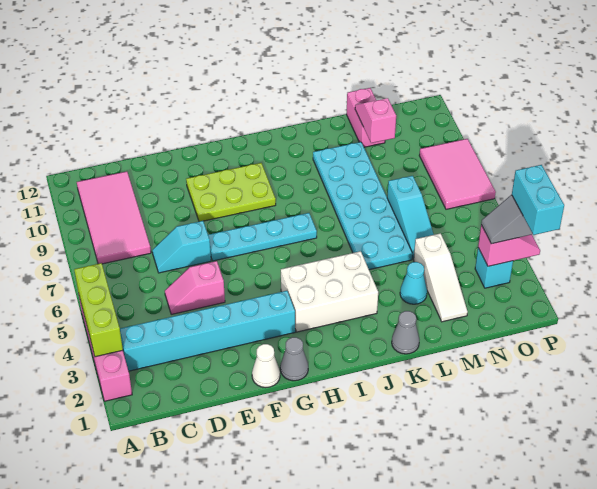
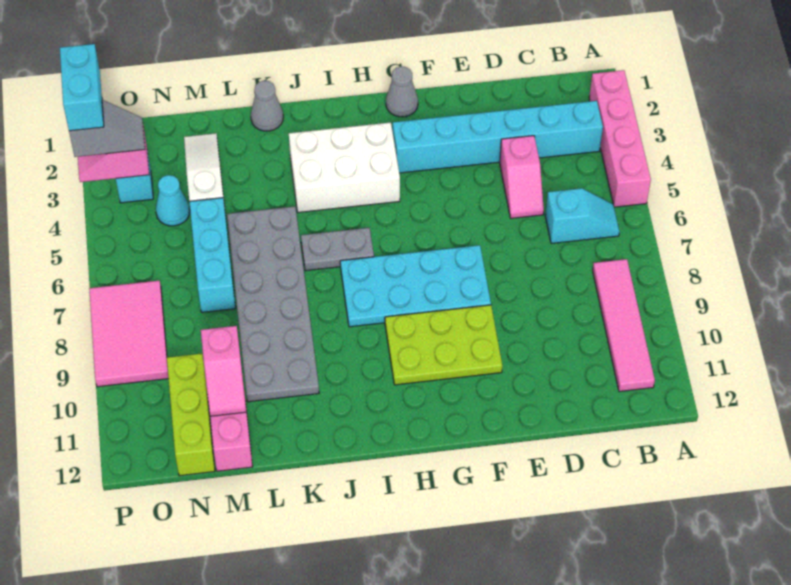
lime 1x3 brick [74,263,123,357] -> lime 1x3 brick moved to [167,354,215,476]
pink 2x4 tile [77,172,151,264] -> pink 1x4 tile [593,259,655,392]
pink 1x2 slope [165,261,225,314] -> pink 1x2 slope turned to [500,136,544,218]
cyan 1x2 slope [152,221,211,273] -> cyan 1x2 slope moved to [545,188,619,244]
white 1x1 cone [252,344,280,388] -> none
cyan 1x4 plate [208,213,317,261] -> cyan 2x4 plate [340,245,491,327]
none -> grey 1x2 plate [301,228,374,271]
cyan 2x6 plate [313,142,412,270] -> grey 2x6 plate [227,206,319,402]
cyan 1x1 cone [400,262,427,304] -> cyan 1x1 cone moved to [156,175,190,226]
cyan 1x3 slope [387,176,434,260] -> cyan 1x3 brick [189,198,235,312]

